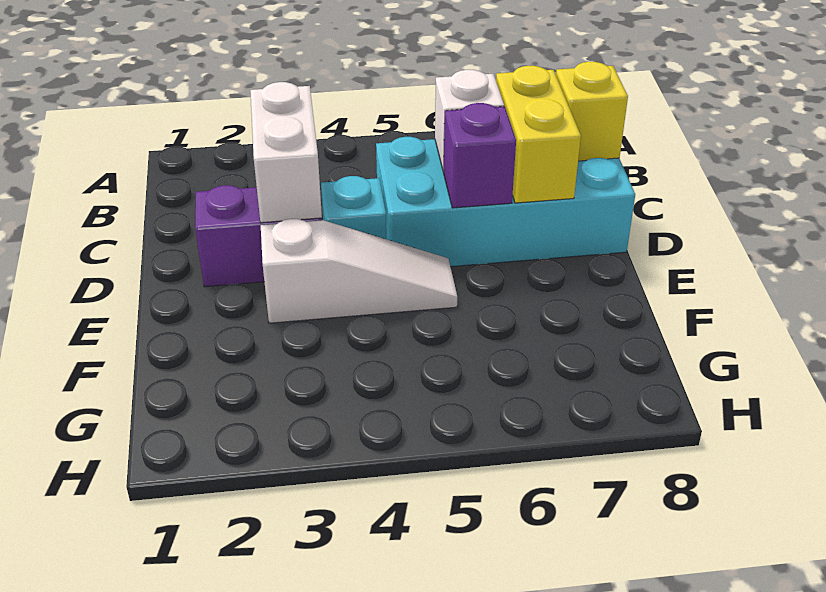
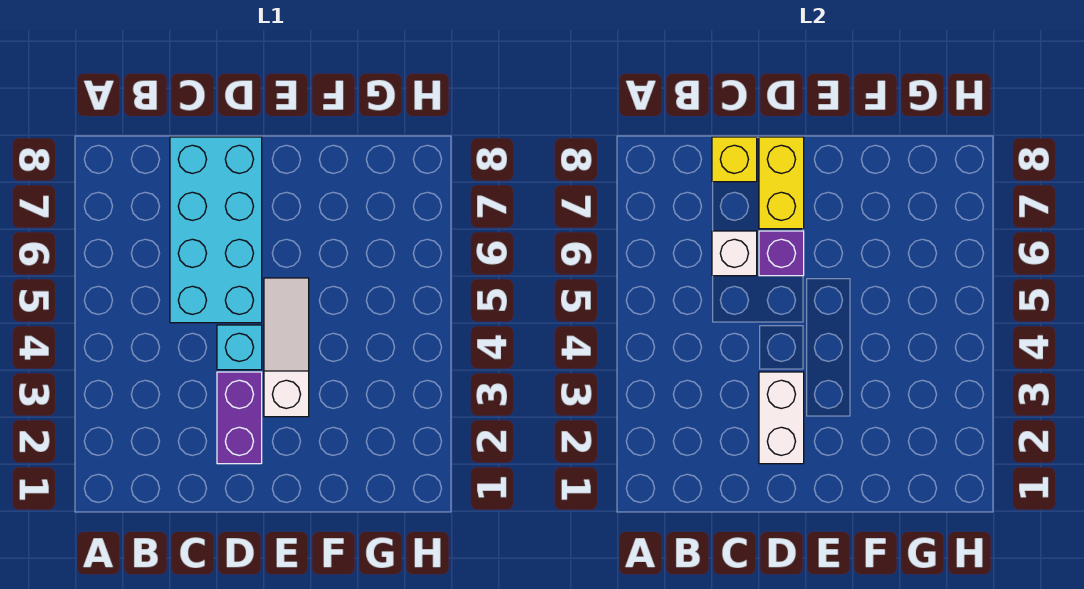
white 1x2 brick [250,82,322,223] -> white 1x2 brick turned to [759,372,804,464]
yellow 1x2 brick [496,66,581,203] -> yellow 1x2 brick turned to [759,137,804,229]

